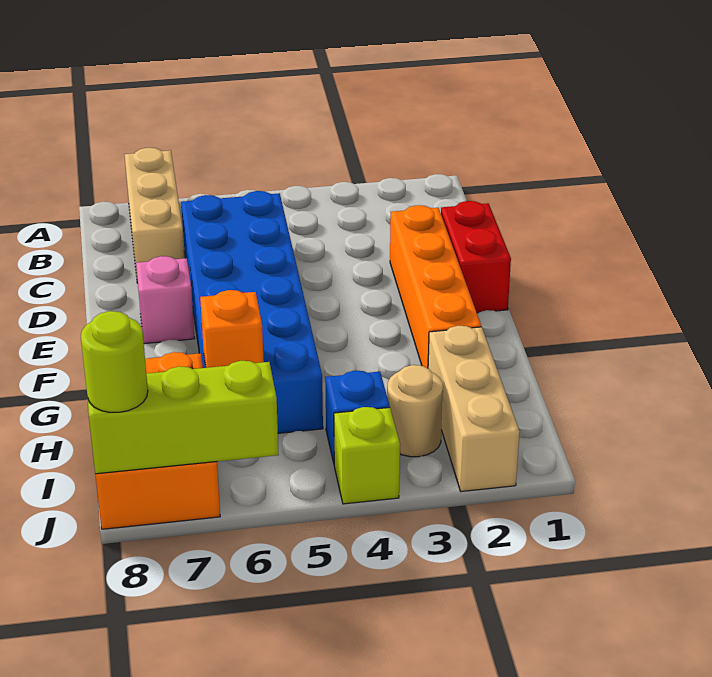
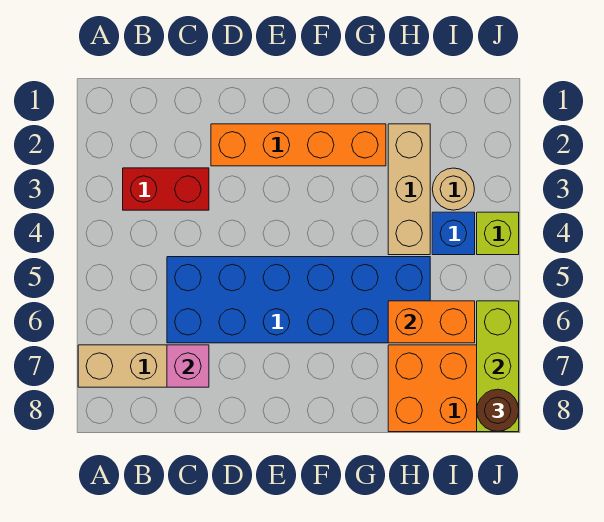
red 1x2 brick [441,201,511,313] -> red 1x2 brick moved to [123,168,209,210]
pink 1x1 brick [136,256,195,344] -> pink 1x1 brick moved to [167,345,209,387]
tan 1x3 brick [428,326,520,491] -> tan 1x3 brick turned to [388,124,430,255]
orange 1x1 brick [200,290,264,368] -> orange 1x2 brick [388,301,475,343]
lime 1x1 round brick [81,311,148,412] -> brown 1x1 round brick [477,389,519,431]

